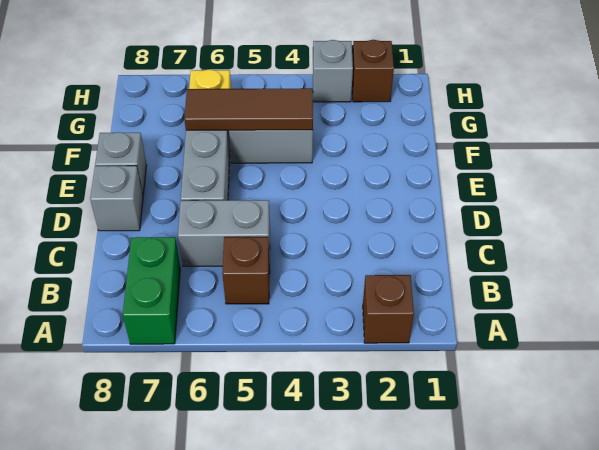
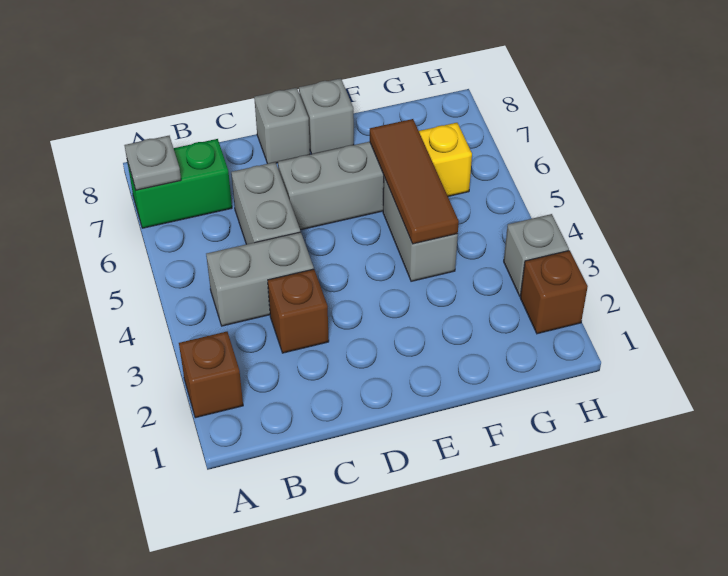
none -> grey 1x1 plate [124,136,181,190]
none -> grey 1x2 brick [206,232,314,326]
brown 1x1 brick [222,237,270,304] -> brown 1x1 brick moved to [268,269,329,353]

